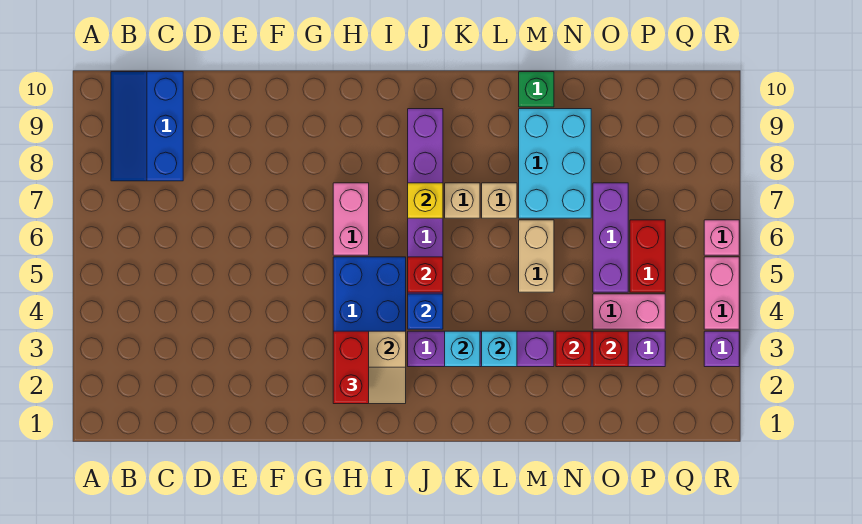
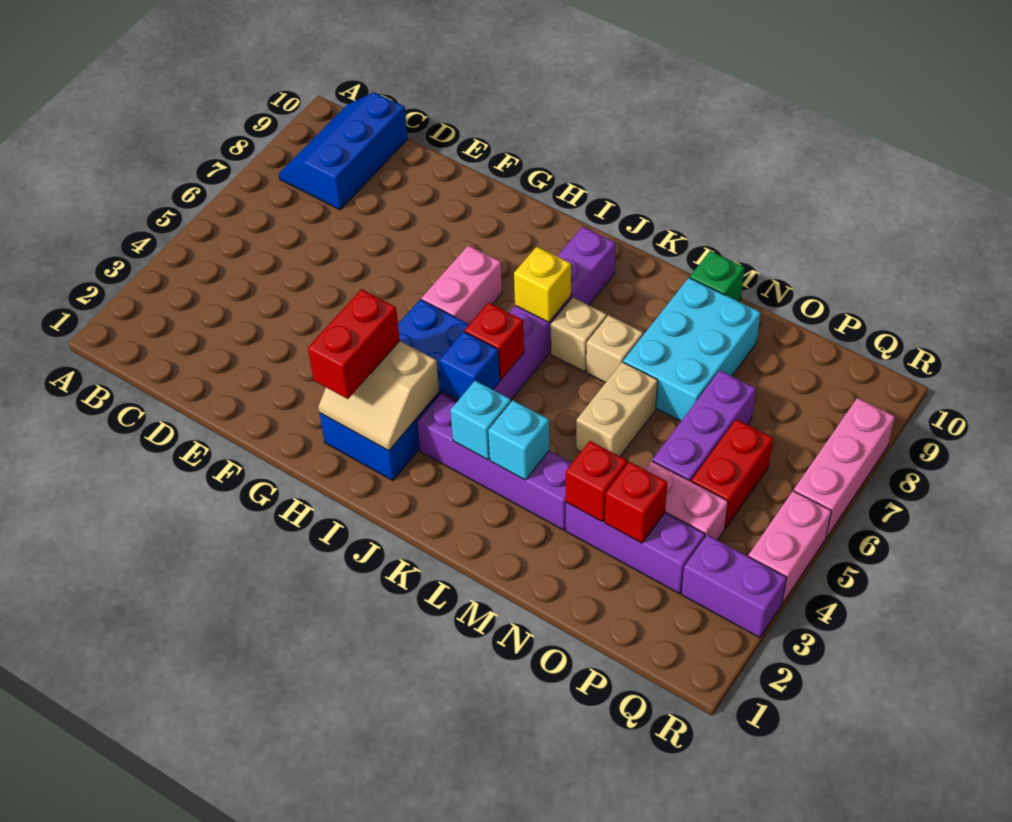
purple 1x1 brick [704,331,739,367] -> purple 1x2 brick [681,535,787,638]
pink 1x1 brick [704,220,739,255] -> pink 1x3 brick [794,398,895,538]

